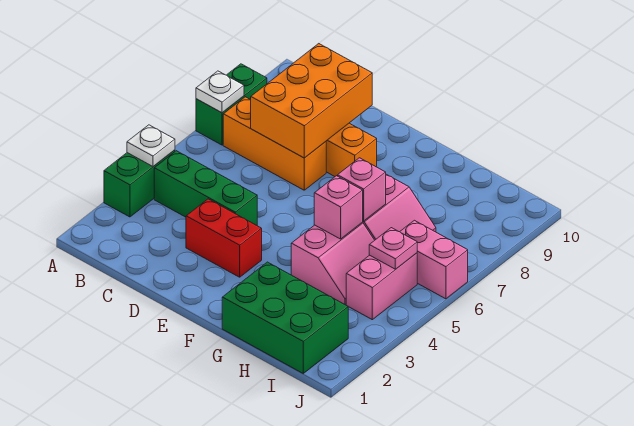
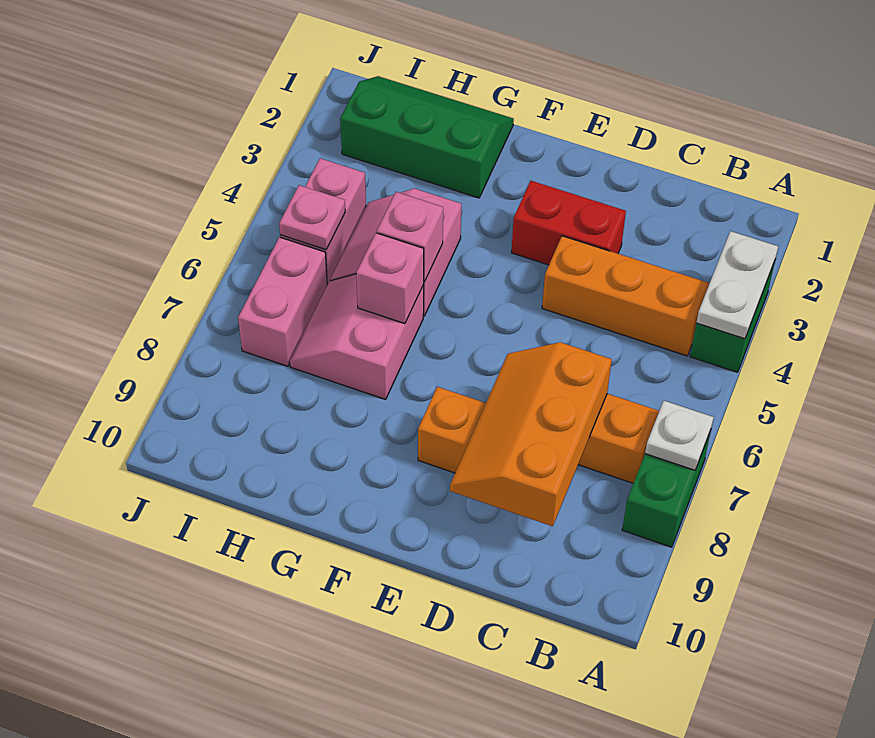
white 1x1 plate [127,125,175,166] -> white 1x2 plate [696,231,778,339]
green 1x3 brick [154,151,257,225] -> orange 1x3 brick [542,236,709,356]
orange 2x3 brick [251,44,372,158] -> orange 2x3 slope [450,342,612,526]
green 2x3 brick [222,262,348,373] -> green 2x3 slope [340,76,514,198]
pink 1x2 brick [400,220,468,299] -> pink 1x2 brick turned to [238,237,328,366]

